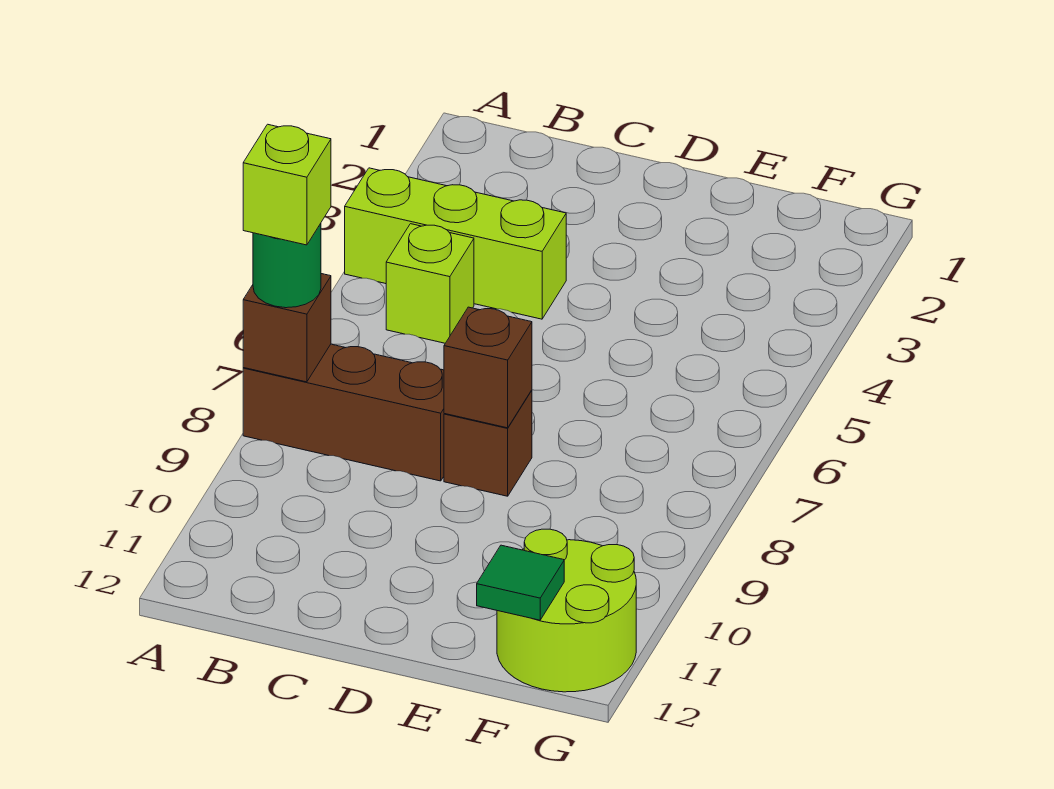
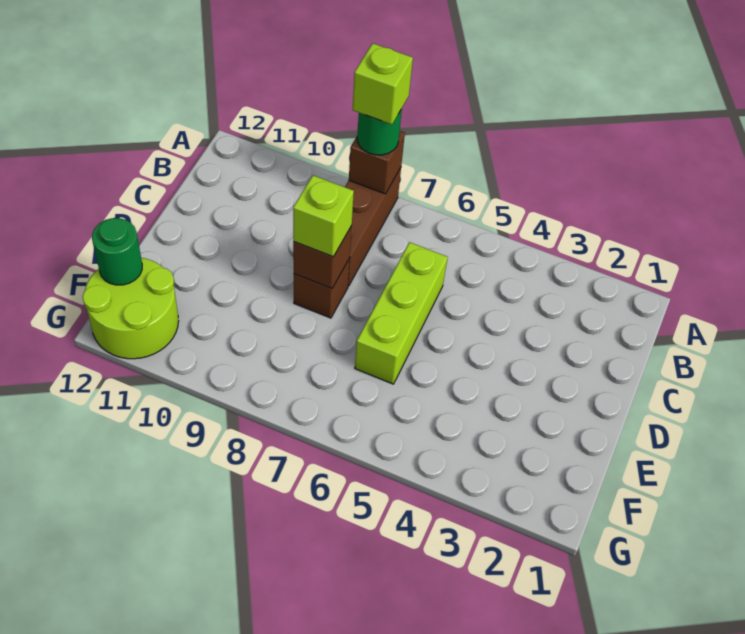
lime 1x3 brick [345,168,566,319] -> lime 1x3 brick moved to [355,242,448,384]
lime 1x1 brick [386,224,474,343] -> lime 1x1 brick moved to [293,175,354,257]
green 1x1 tile [477,545,564,620] -> green 1x1 round brick [92,218,142,285]

